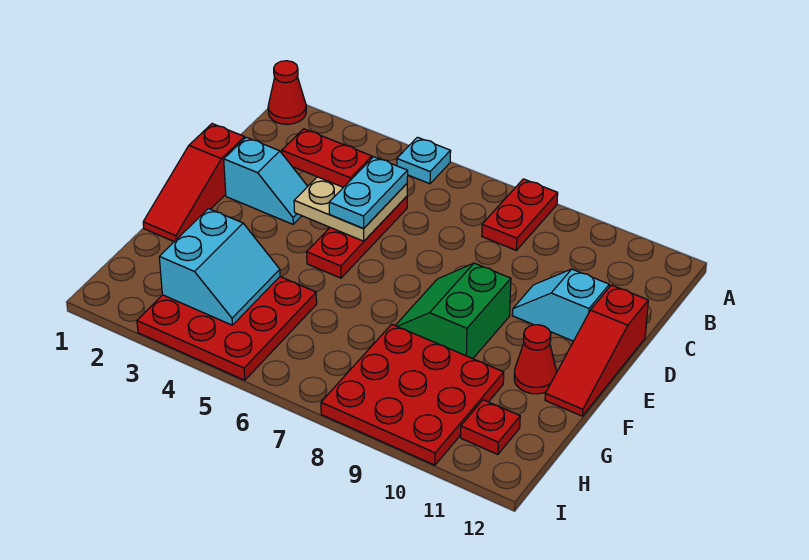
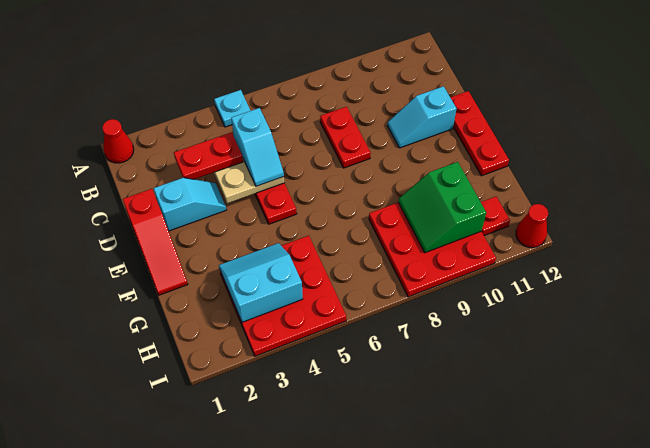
red 1x2 plate [482,179,558,250] -> red 1x2 plate moved to [320,107,371,168]
cyan 1x2 plate [329,157,408,228] -> cyan 1x2 slope [231,108,284,186]
red 1x3 slope [545,285,648,416] -> red 1x3 plate [450,91,509,176]
green 2x2 slope [395,263,511,359] -> green 2x2 slope moved to [398,162,486,253]
red 1x1 cone [514,325,557,394] -> red 1x1 cone moved to [516,204,548,248]
cyan 2x2 slope [159,209,280,325] -> cyan 2x2 slope turned to [219,243,303,322]

